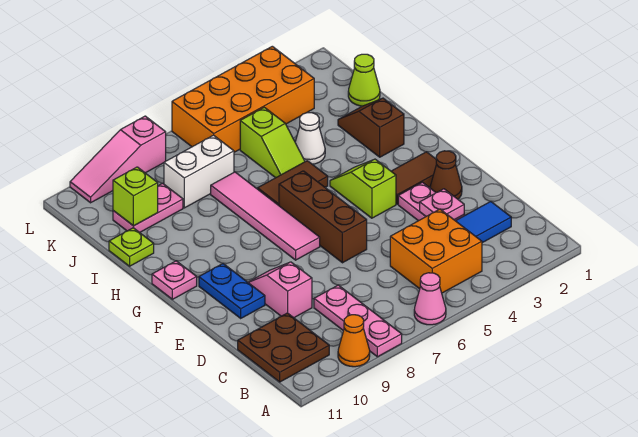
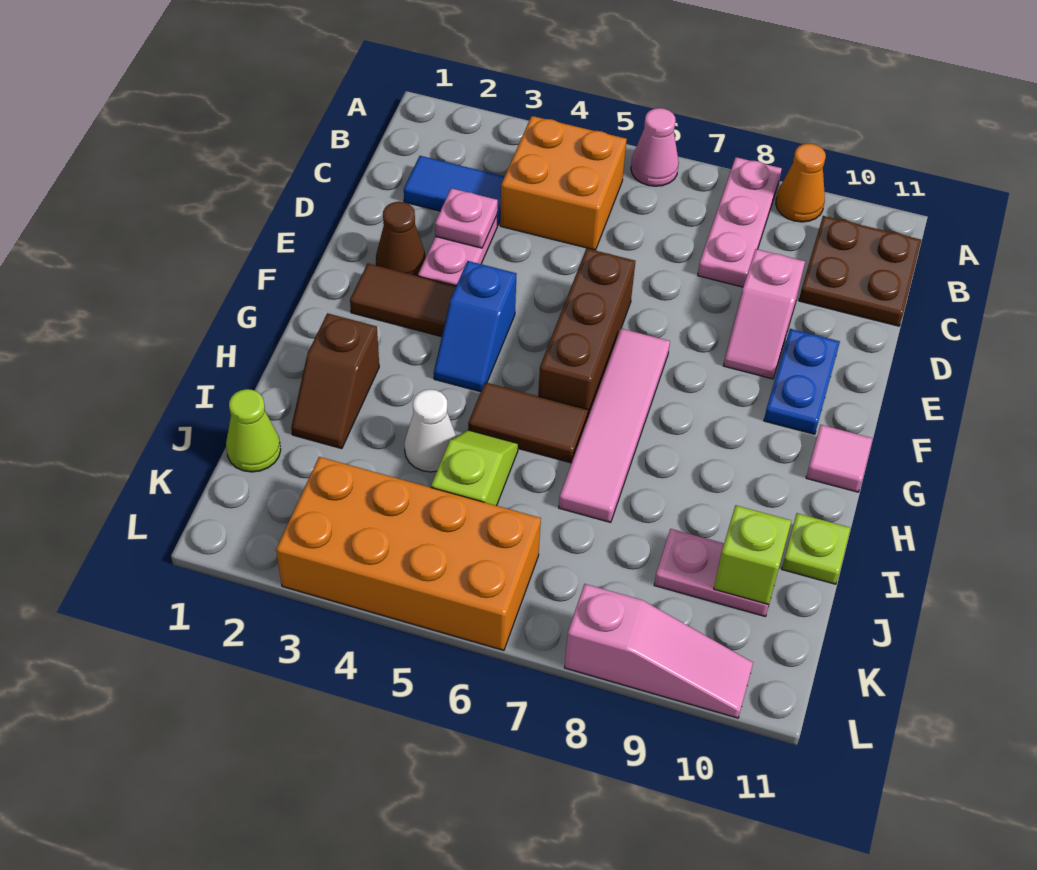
lime 1x2 slope [330,159,396,218] -> blue 1x2 slope [434,261,517,392]
pink 1x1 plate [152,261,197,299] -> pink 1x1 tile [806,425,873,492]
white 1x2 brick [164,135,234,208] -> none

